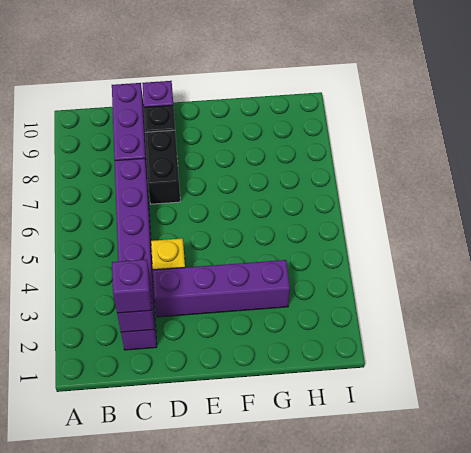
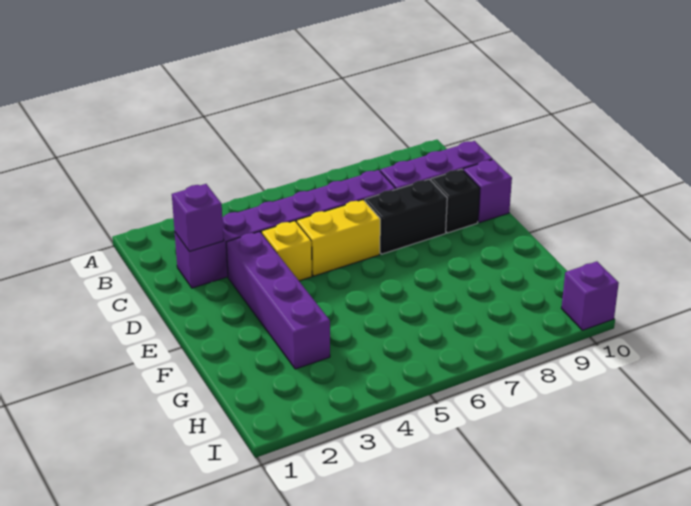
purple 1x1 brick [112,259,152,313] -> purple 1x1 brick moved to [561,261,619,330]
none -> yellow 1x2 brick [297,200,380,276]

